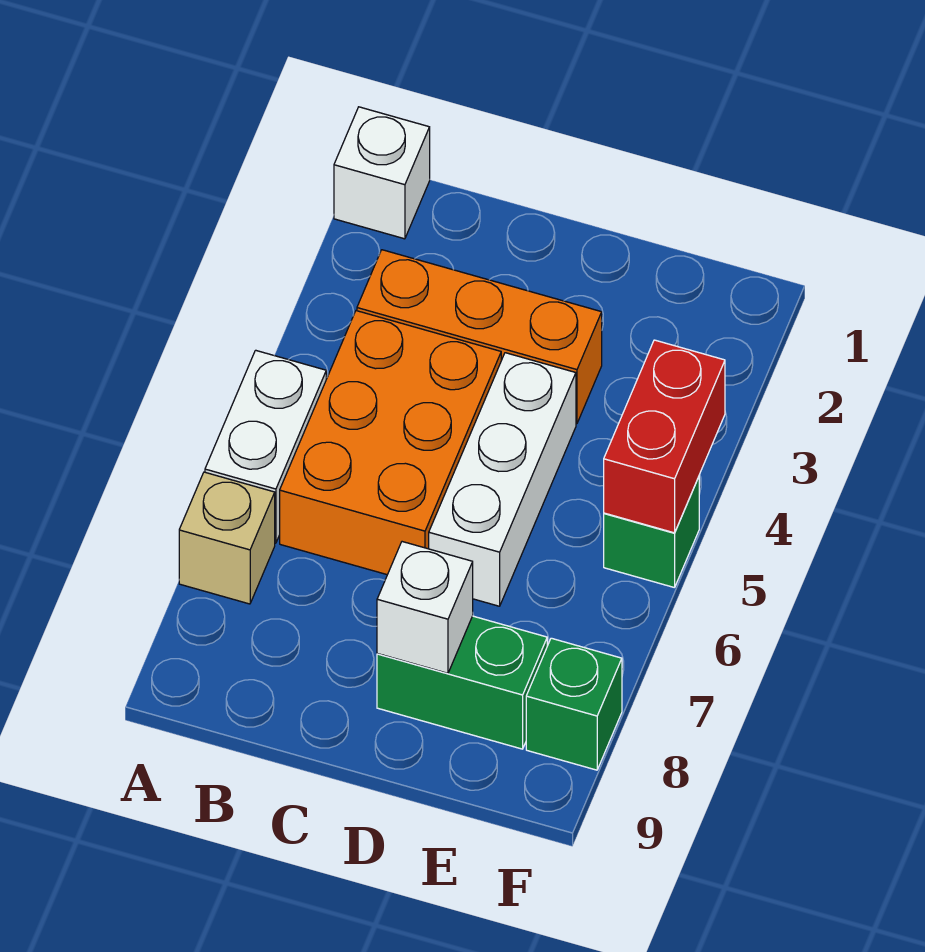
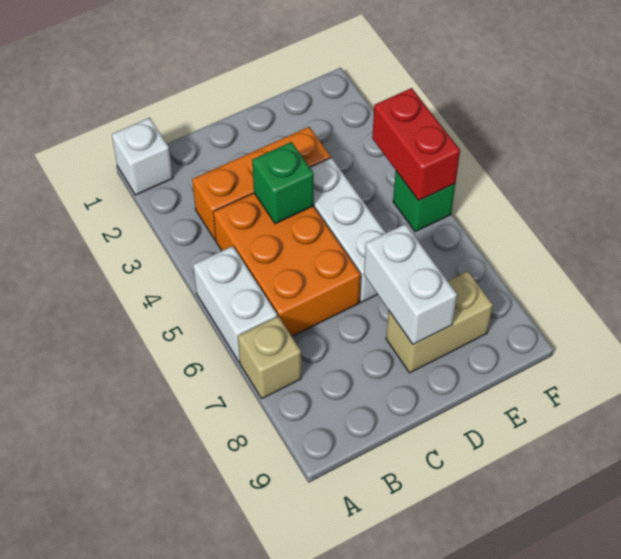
green 1x2 brick [377,616,547,749] -> tan 1x2 brick [386,271,493,373]
white 1x1 brick [377,542,473,673] -> white 1x2 brick [364,224,457,344]
green 1x1 brick [526,638,622,770] -> green 1x1 brick moved to [252,142,314,224]

